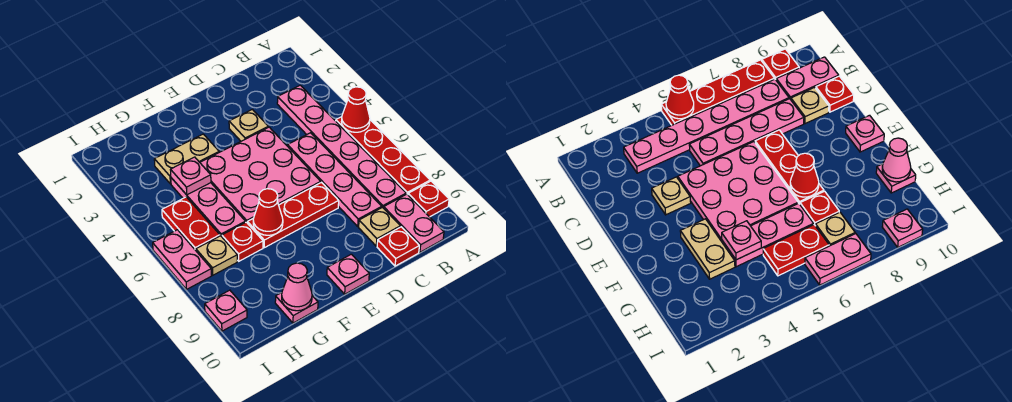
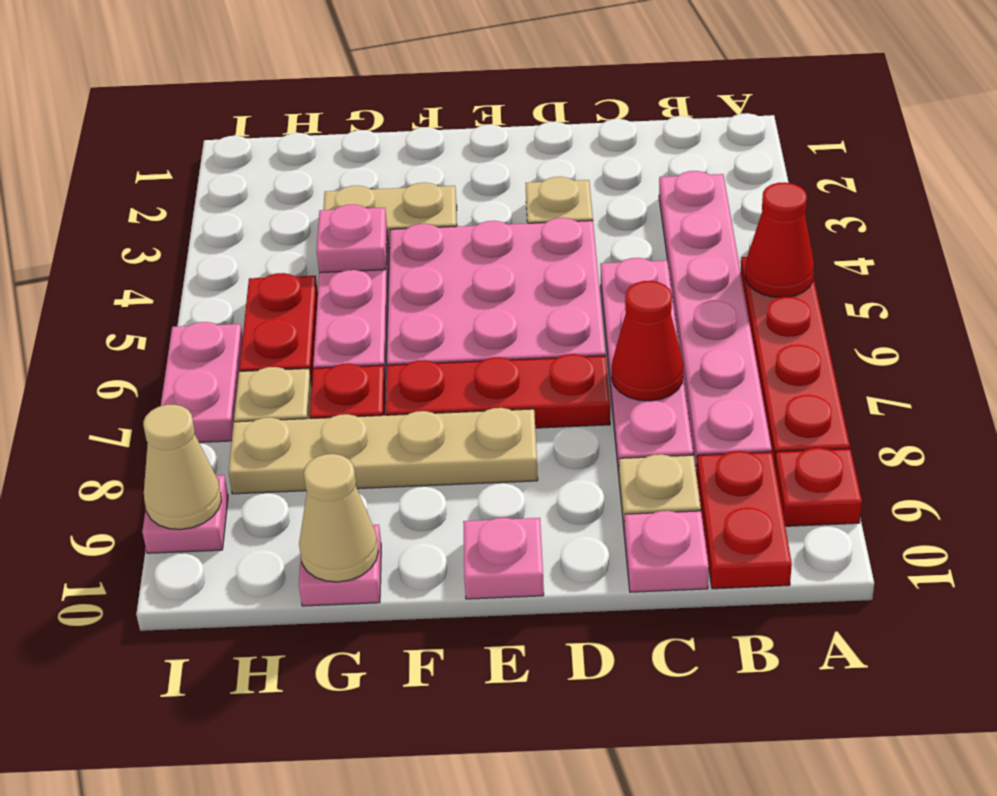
pink 1x2 plate [384,194,444,252] -> red 1x2 plate [696,451,792,589]
red 1x1 plate [377,227,419,266] -> pink 1x1 plate [624,511,709,592]
none -> tan 1x4 plate [229,408,538,494]
red 1x1 cone [253,189,283,235] -> red 1x1 cone moved to [612,281,683,401]
pink 1x1 cone [282,263,312,311] -> tan 1x1 cone [299,454,378,582]
none -> tan 1x1 cone [143,405,221,530]

